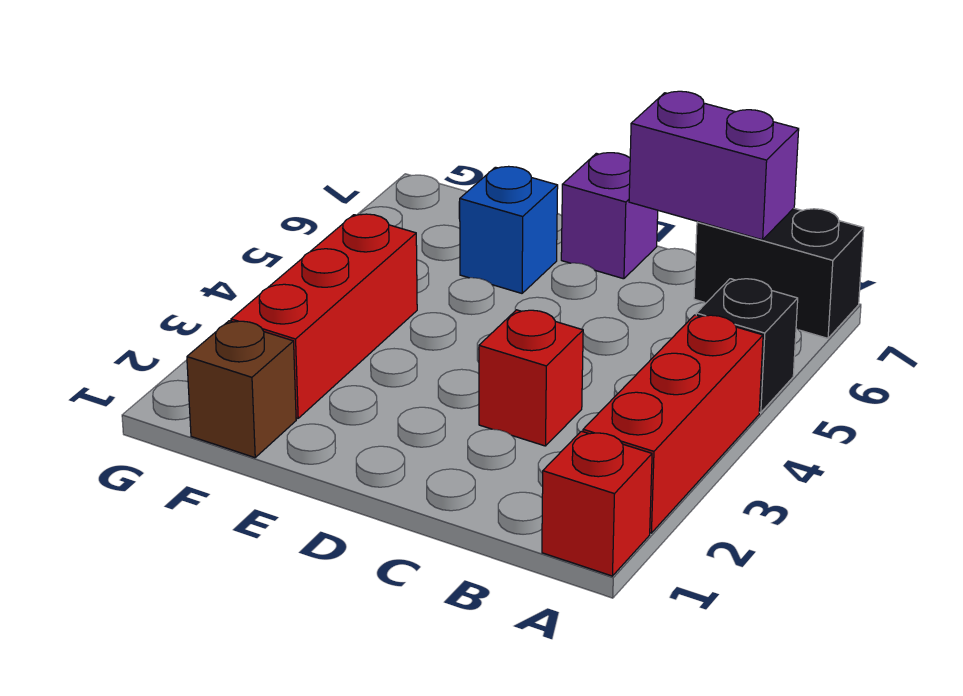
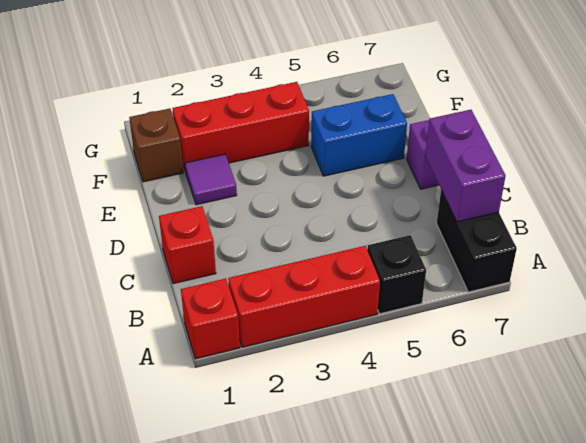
red 1x1 brick [479,310,583,446] -> red 1x1 brick moved to [159,206,216,284]
none -> purple 1x1 tile [185,154,237,205]
blue 1x1 brick [460,166,558,293] -> blue 1x2 brick [311,94,407,176]

